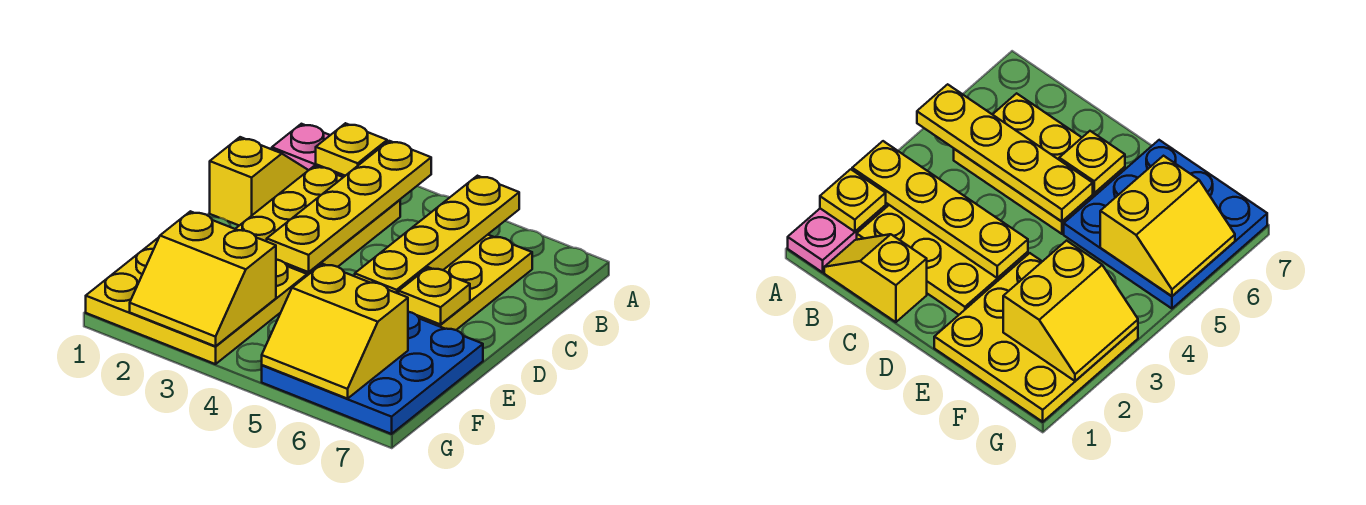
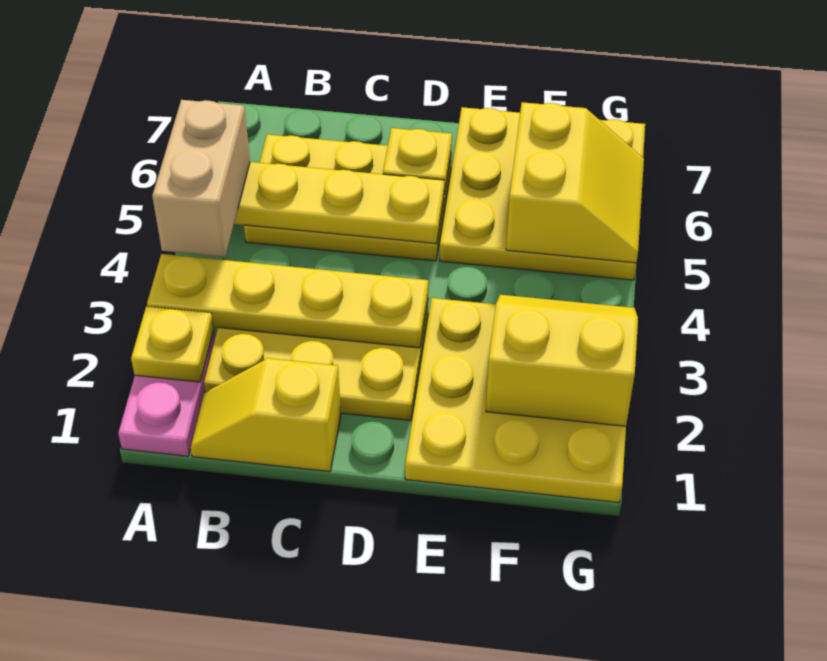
none -> tan 1x2 brick [152,100,250,257]
blue 3x3 plate [262,312,483,434] -> yellow 3x3 plate [440,107,645,280]
yellow 2x2 slope [130,211,276,346] -> yellow 2x2 slope turned to [486,295,638,426]

